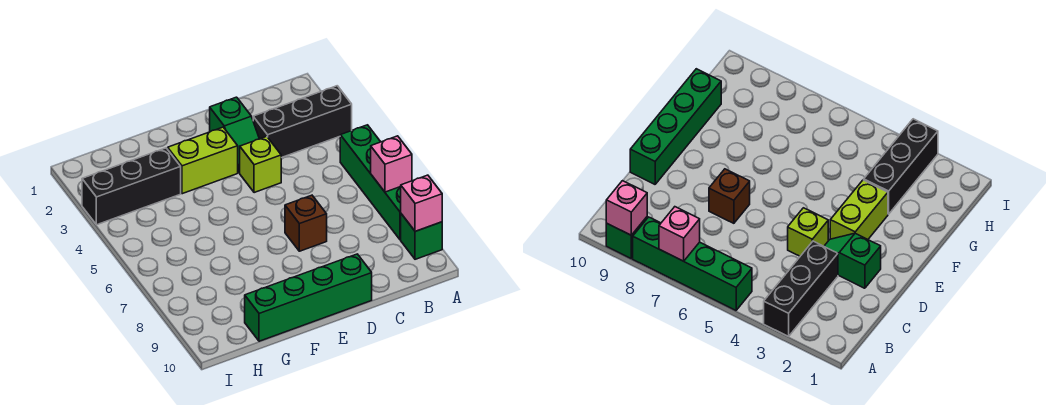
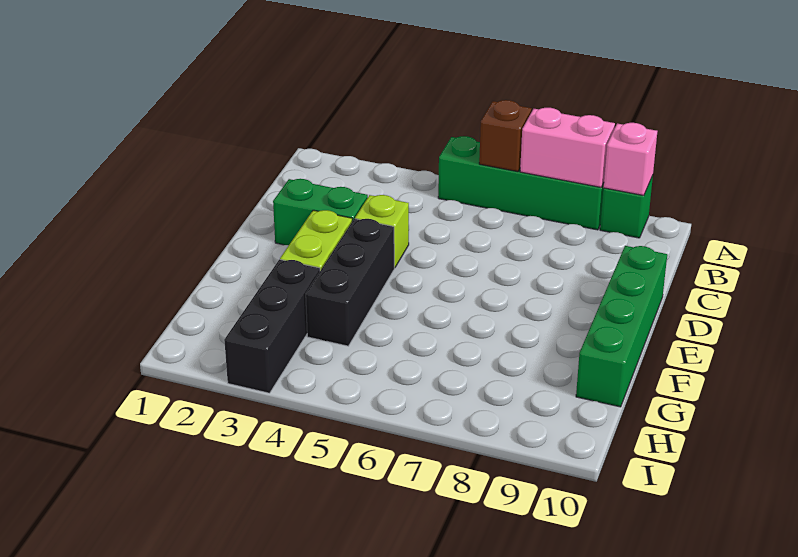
black 1x3 brick [253,86,352,158] -> black 1x3 brick moved to [306,219,394,346]
pink 1x1 brick [371,136,412,192] -> pink 1x2 brick [520,108,615,187]
green 1x2 slope [210,97,259,173] -> green 1x2 brick [273,179,368,245]
brown 1x1 brick [285,195,327,251] -> brown 1x1 brick moved to [479,100,532,172]

